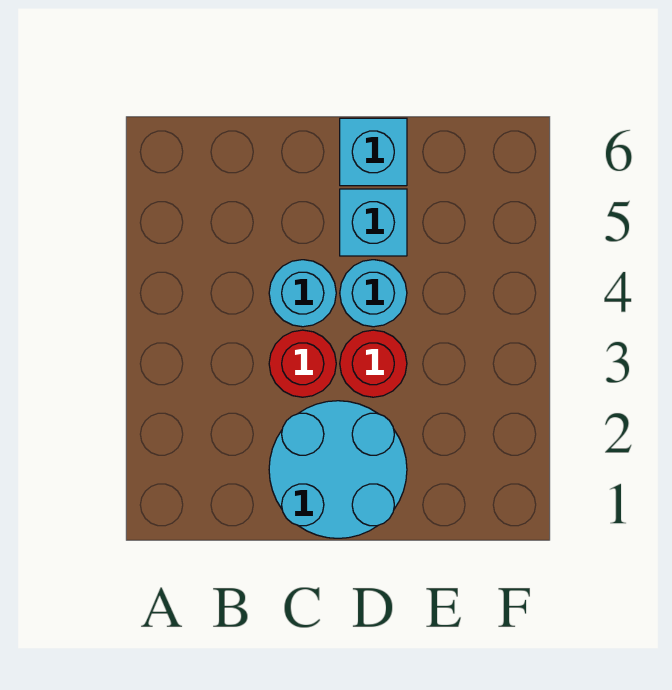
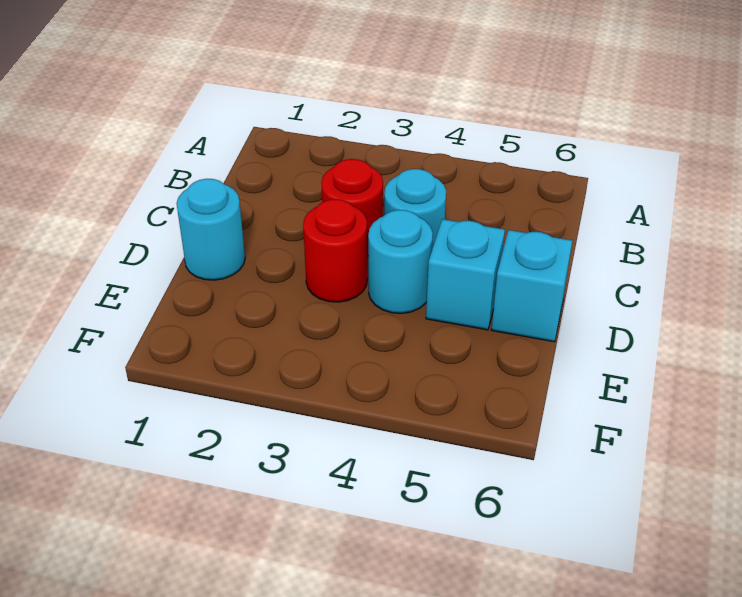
cyan 2x2 round brick [269,401,407,538] -> cyan 1x1 round brick [177,179,245,280]

